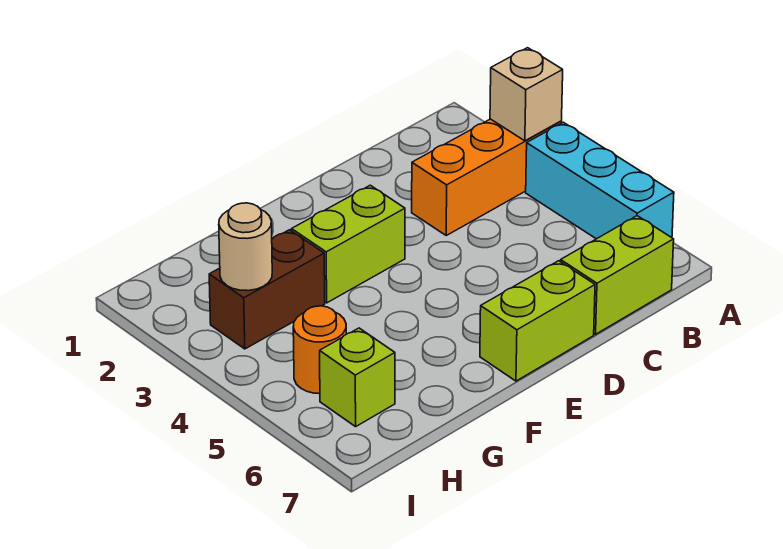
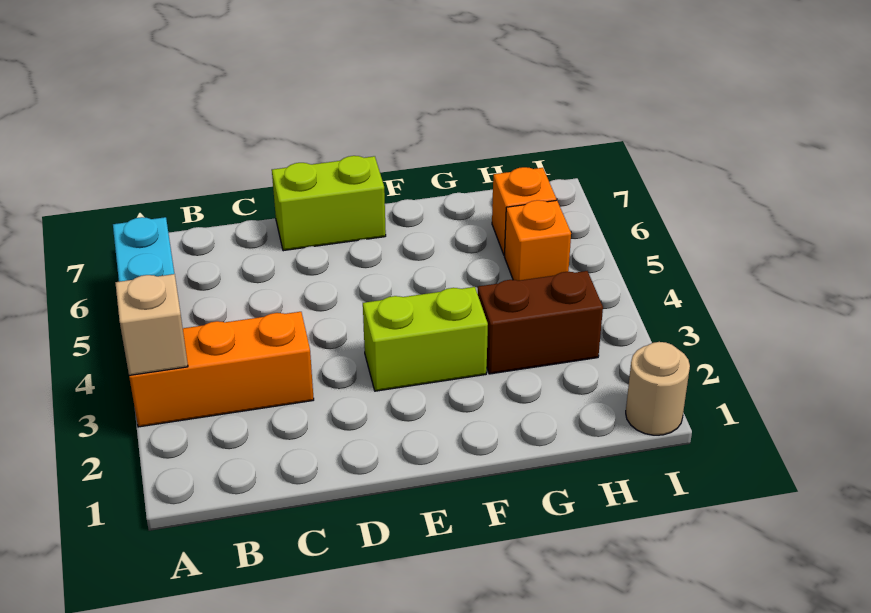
lime 1x2 brick [561,216,674,334] -> none
tan 1x1 round brick [219,203,272,291] -> tan 1x1 round brick moved to [626,342,690,435]
orange 1x1 round brick [293,306,346,394] -> orange 1x1 brick [505,200,571,281]
lime 1x1 brick [320,328,395,427] -> orange 1x1 brick [492,167,556,255]

